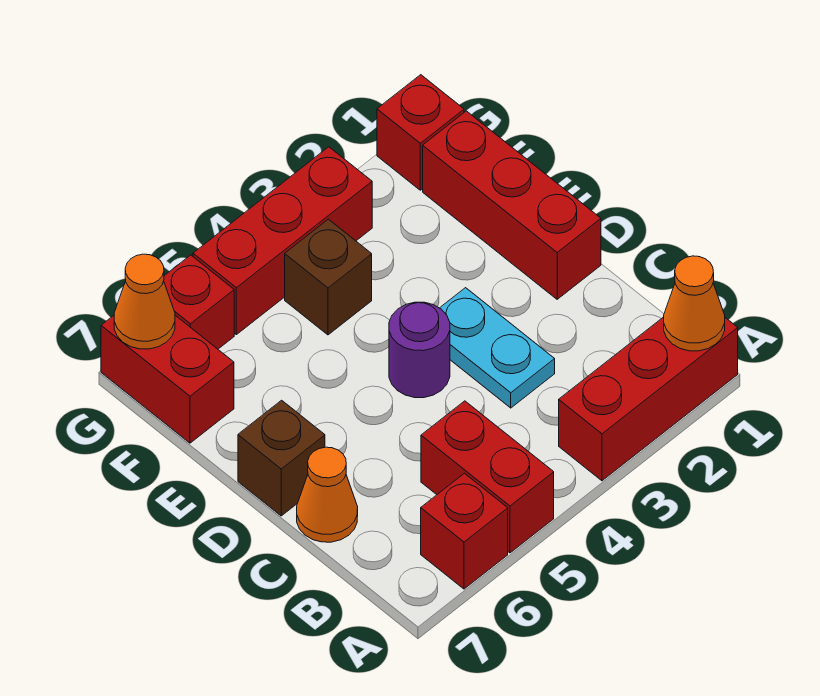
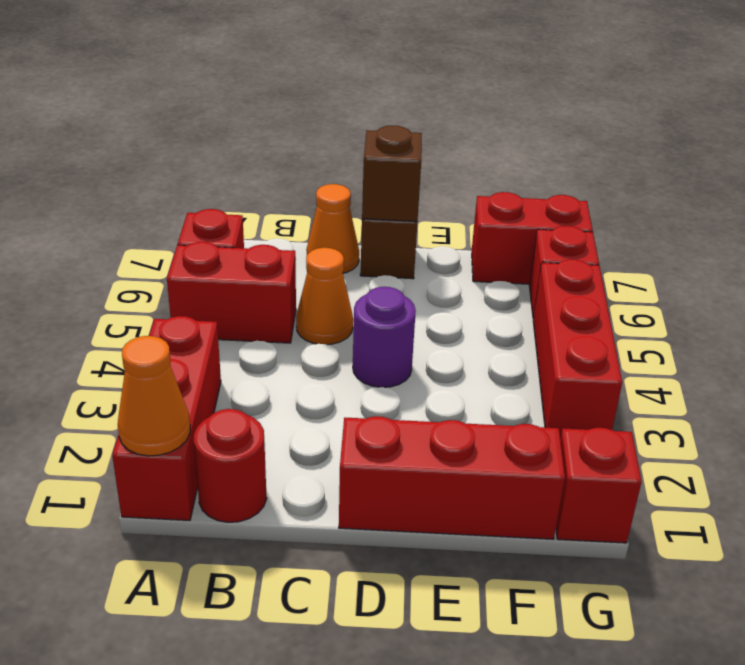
none -> red 1x1 round brick [194,409,267,522]
cyan 1x2 plate [440,288,555,408] -> none
brown 1x1 brick [285,219,372,335] -> brown 1x1 brick moved to [362,126,422,222]
orange 1x1 cone [114,254,175,349] -> orange 1x1 cone moved to [296,248,353,345]

